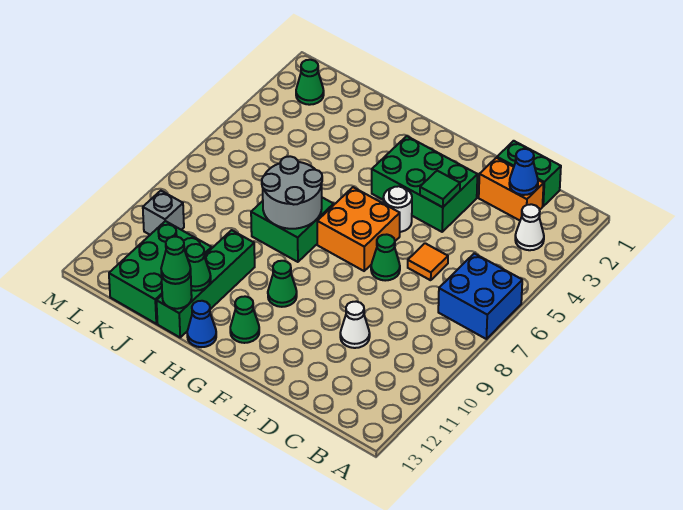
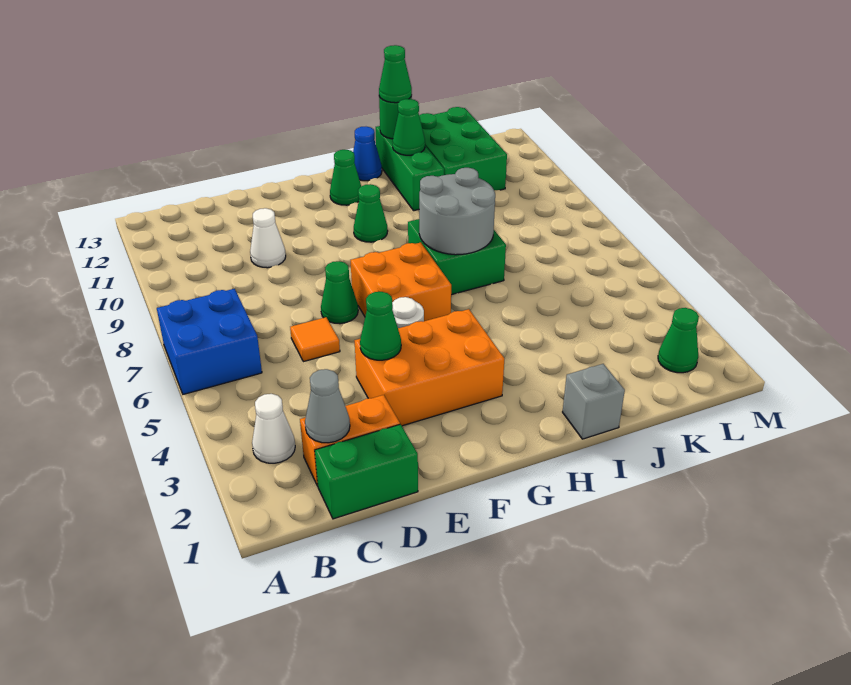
blue 1x1 cone [509,149,538,195] -> grey 1x1 cone [305,369,350,443]
green 2x3 brick [372,136,477,232] -> orange 2x3 brick [355,309,504,426]
green 1x1 tile [420,171,460,207] -> green 1x1 cone [360,292,401,360]
green 1x4 brick [156,230,255,337] -> green 1x3 brick [376,126,444,211]
grey 1x1 brick [143,191,184,235] -> grey 1x1 brick moved to [563,364,625,439]

